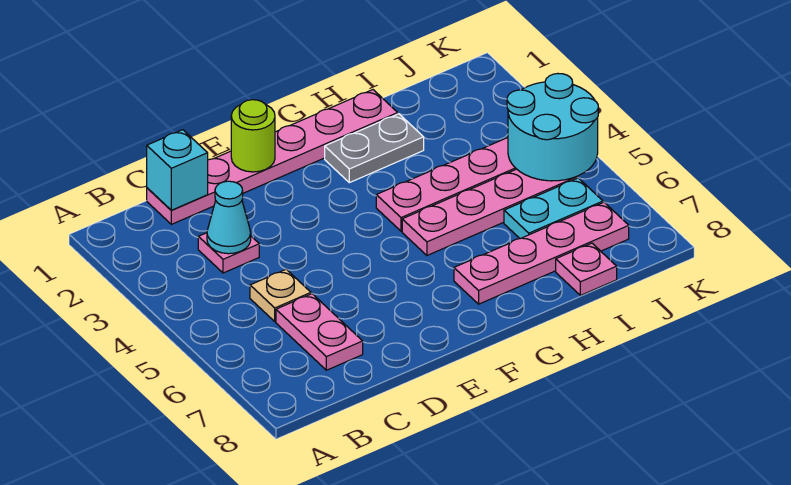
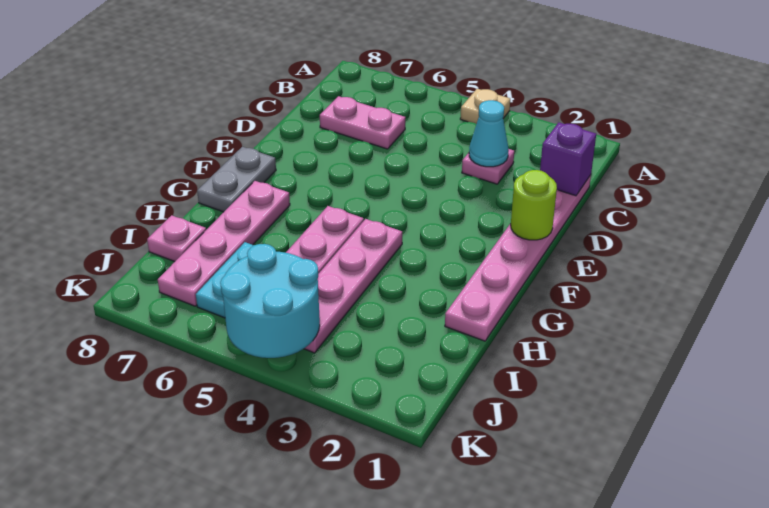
cyan 1x1 brick [147,130,208,210] -> purple 1x1 brick [540,122,596,196]
tan 1x1 plate [250,269,311,321] -> tan 1x1 plate moved to [460,89,510,124]
grey 1x2 plate [325,114,424,183] -> grey 1x2 plate moved to [197,147,276,212]

